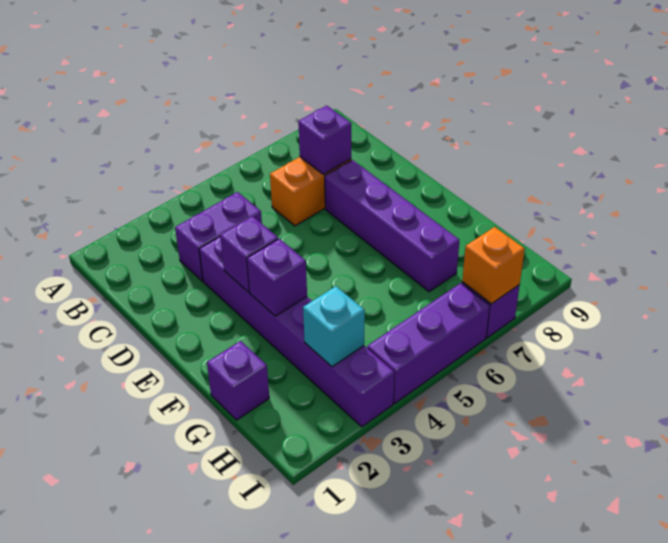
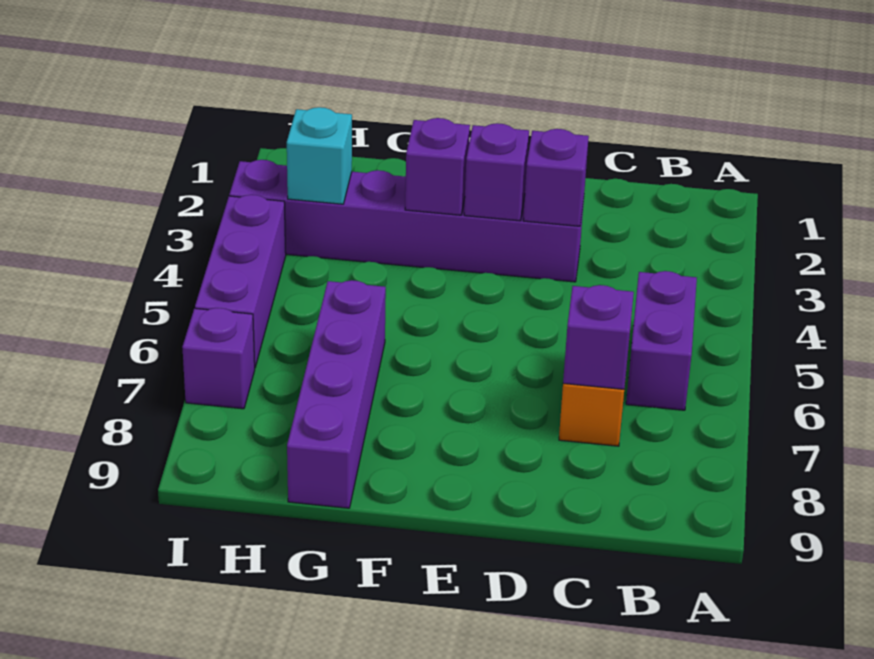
purple 1x2 brick [175,192,262,281] -> purple 1x2 brick moved to [626,271,697,410]
purple 1x4 brick [325,160,460,292] -> purple 1x4 brick turned to [287,280,386,508]
purple 1x1 brick [207,341,269,420] -> purple 1x1 brick moved to [523,129,589,226]
orange 1x1 brick [462,227,525,304] -> none

